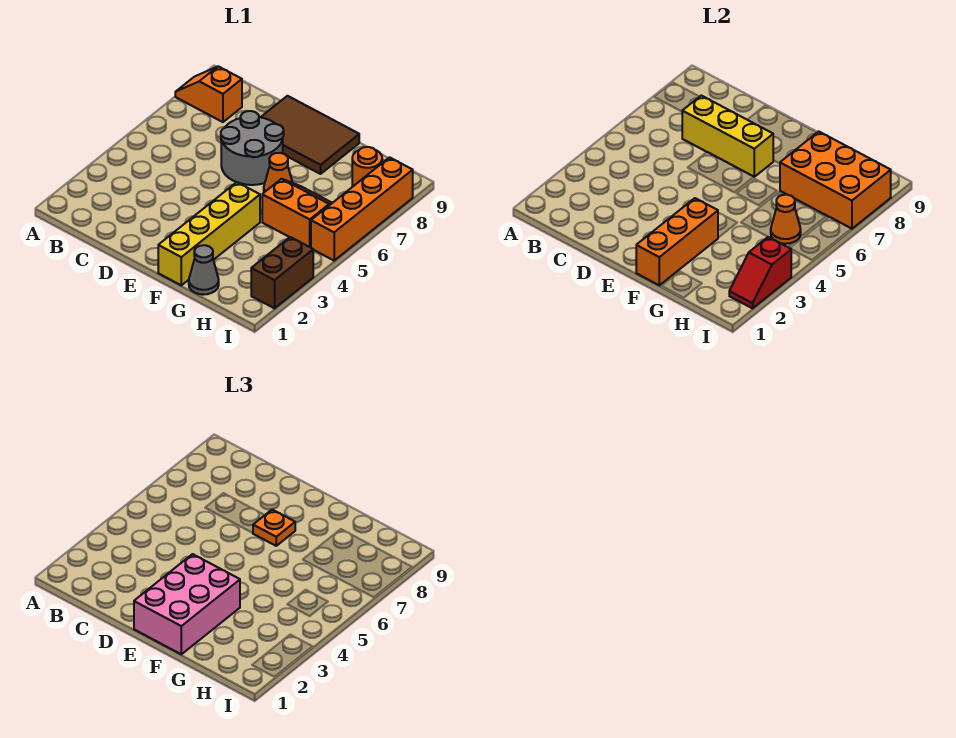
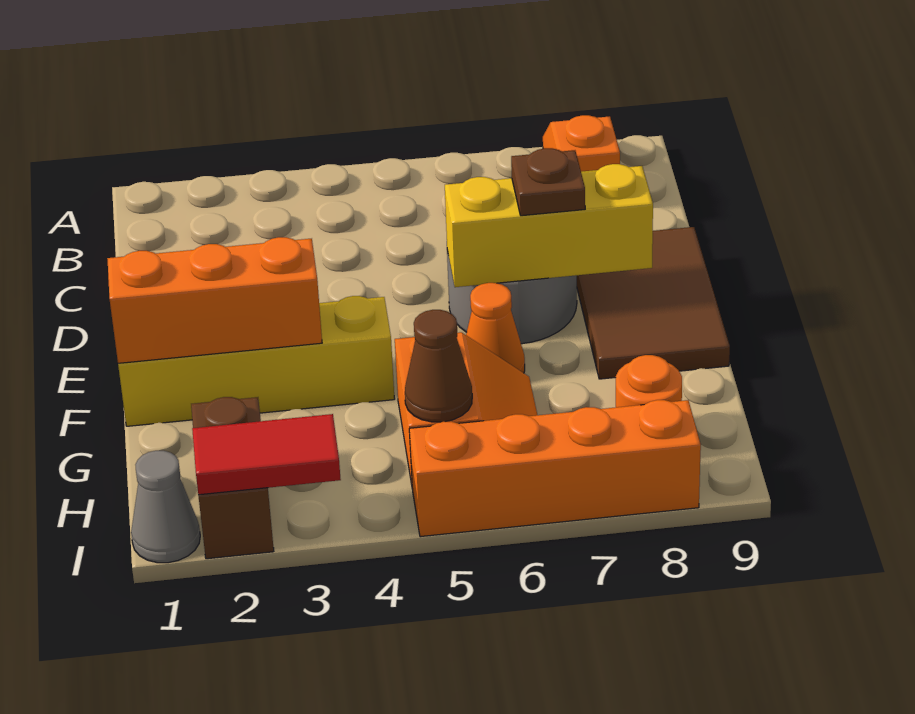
yellow 1x3 brick [682,96,773,177] -> yellow 1x3 brick turned to [445,164,653,287]
pink 2x3 brick [134,554,240,654] -> none
orange 1x1 plate [253,510,295,546] -> brown 1x1 plate [511,148,585,216]
grey 1x1 cone [189,245,219,295] -> grey 1x1 cone moved to [131,451,200,563]
orange 2x3 brick [780,132,891,229] -> none
orange 1x1 cone [771,195,801,244] -> brown 1x1 cone [405,310,472,422]
brown 1x2 brick [251,237,313,308] -> brown 1x2 brick turned to [191,397,274,559]
red 1x2 slope [729,237,791,308] -> red 1x2 tile [192,414,341,495]

